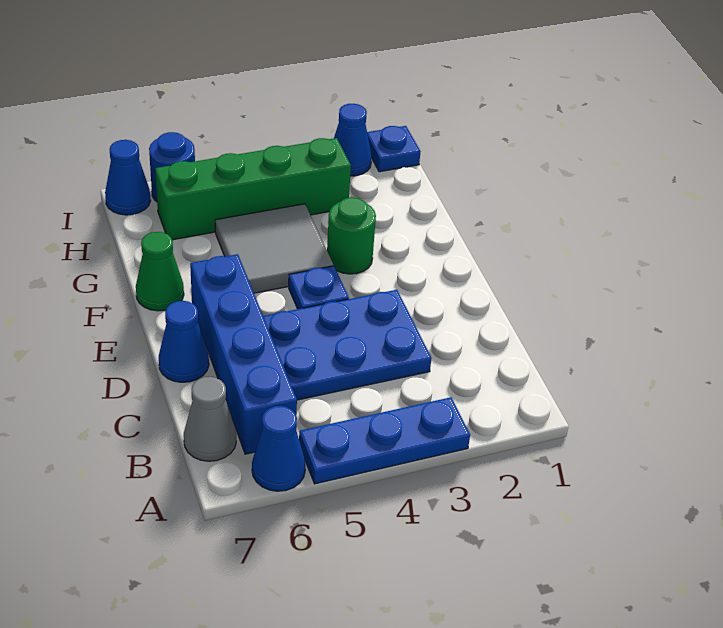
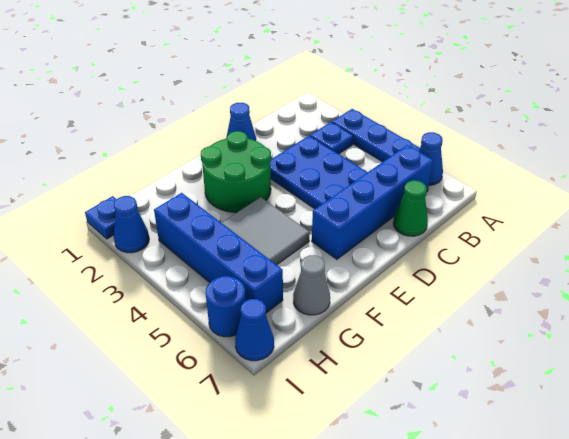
grey 1x1 cone [184,377,236,461] -> grey 1x1 cone moved to [293,255,330,315]
blue 1x1 cone [159,301,209,382] -> blue 1x1 cone moved to [226,103,256,141]
blue 1x1 plate [289,266,349,309] -> blue 1x1 plate moved to [310,122,353,154]
green 1x1 round brick [327,197,376,274] -> green 2x2 round brick [201,131,271,212]
green 1x1 cone [136,232,184,311] -> green 1x1 cone moved to [393,180,428,236]
green 1x4 brick [155,138,351,240] -> blue 1x4 brick [154,193,283,313]

